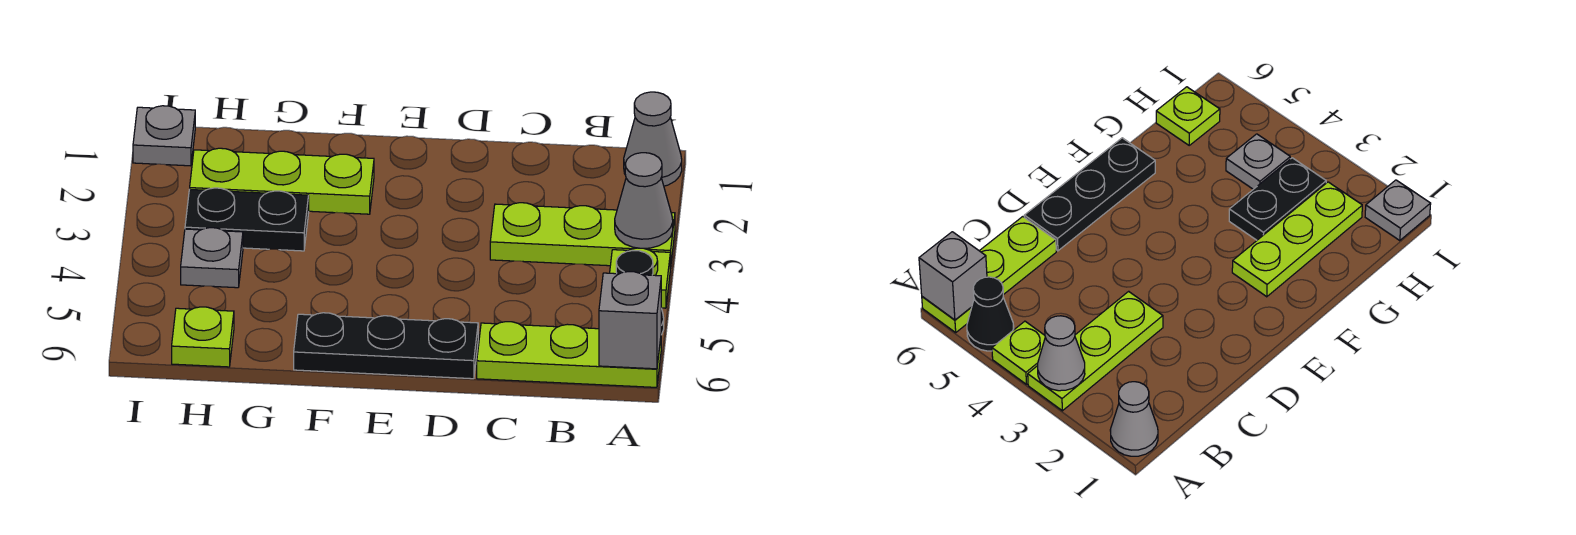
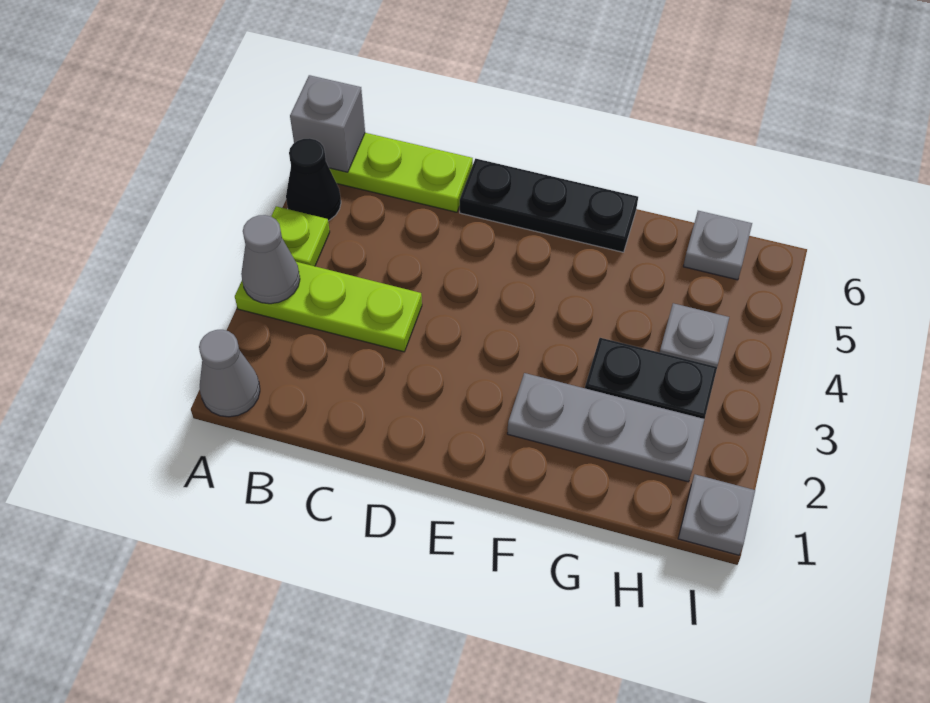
lime 1x3 plate [190,148,374,214] -> grey 1x3 plate [507,373,704,482]
lime 1x1 plate [172,307,234,367] -> grey 1x1 plate [683,211,752,280]

